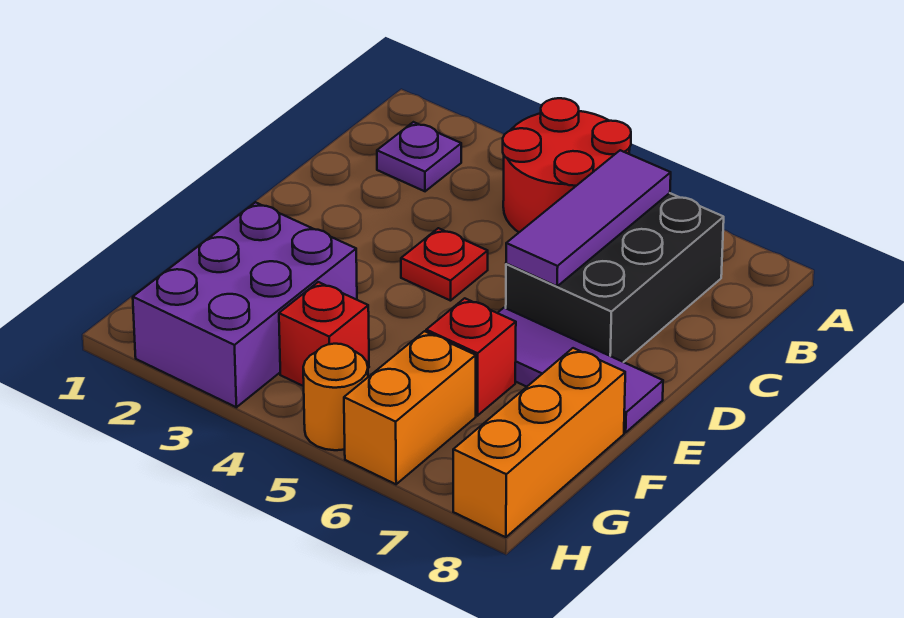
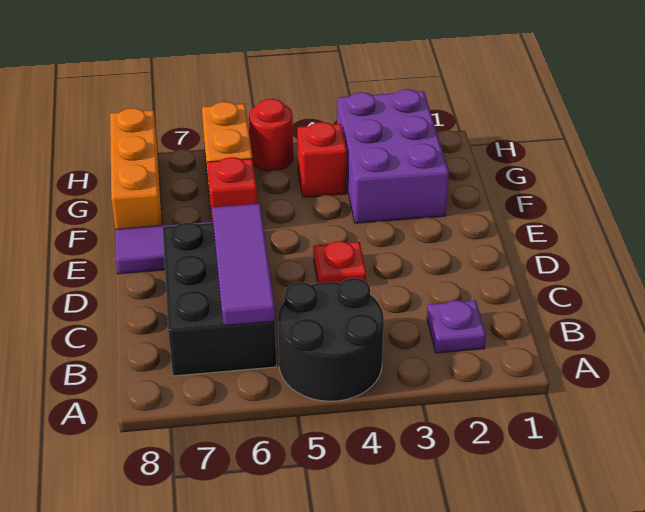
red 2x2 round brick [503,98,631,232] -> black 2x2 round brick [278,278,384,401]
orange 1x1 round brick [303,344,368,450] -> red 1x1 round brick [249,99,293,171]

